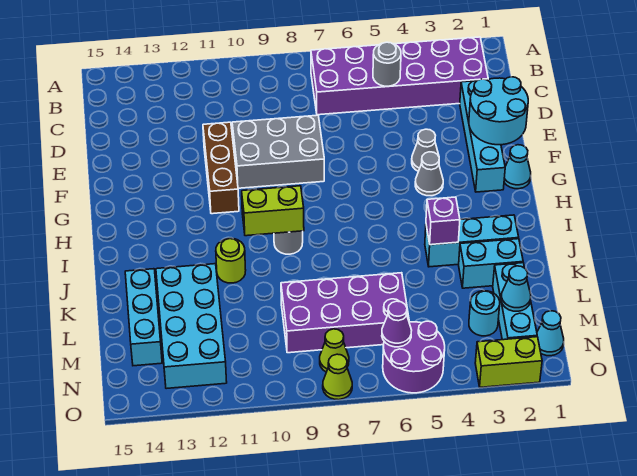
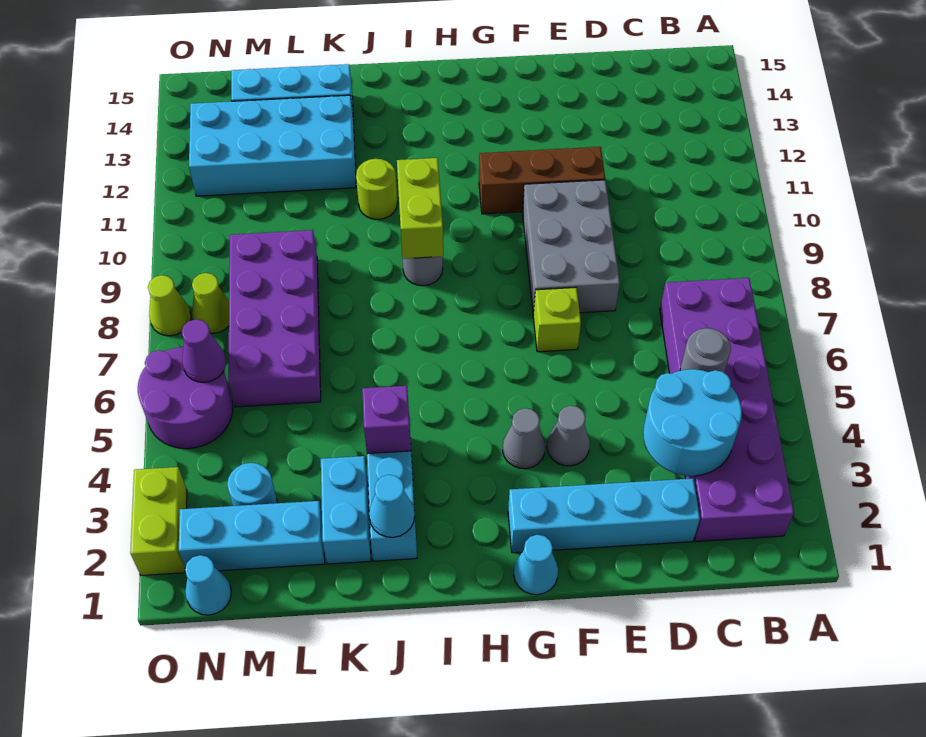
cyan 2x2 round brick [469,77,528,145] -> cyan 2x2 round brick moved to [643,369,742,476]
none -> lime 1x1 brick [533,287,581,352]
cyan 1x1 cone [501,266,531,311] -> cyan 1x1 cone moved to [369,475,415,537]

